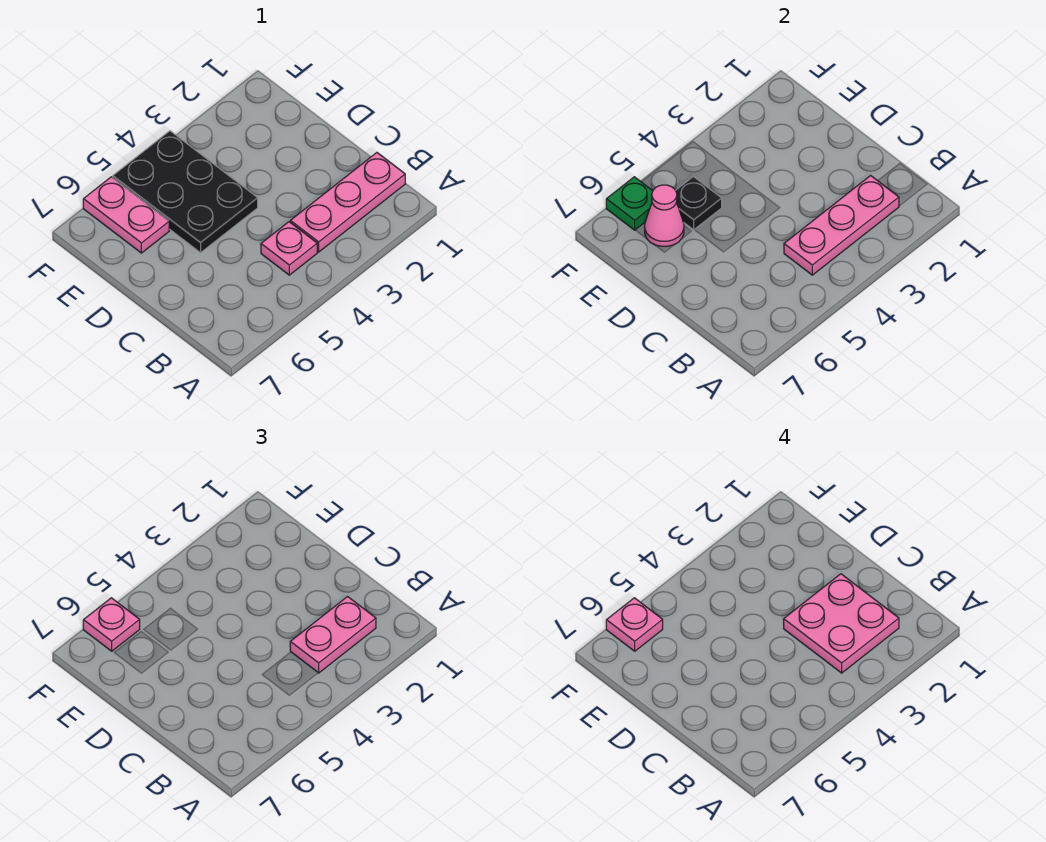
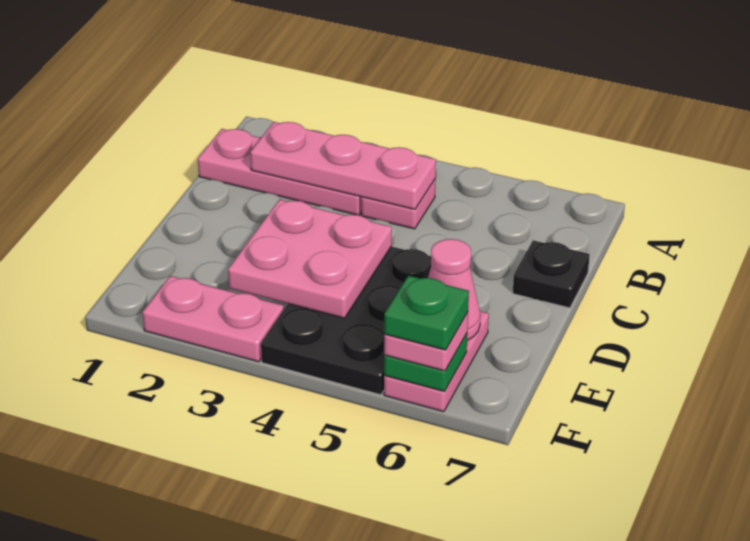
pink 1x2 plate [290,597,376,673] -> pink 1x2 plate moved to [143,276,284,362]
pink 2x2 plate [784,574,899,673] -> pink 2x2 plate moved to [228,199,392,318]
black 1x1 plate [676,177,722,230] -> black 1x1 plate moved to [513,240,590,308]
pink 1x1 plate [606,598,663,651] -> green 1x1 plate [384,276,469,350]

